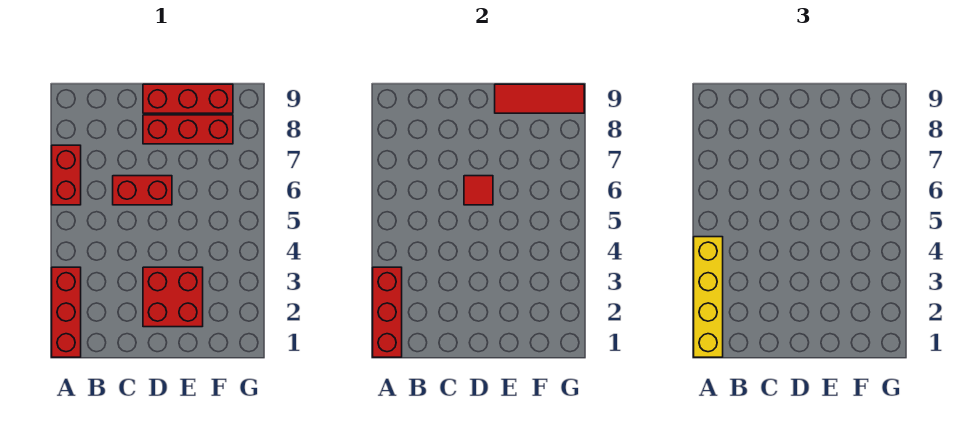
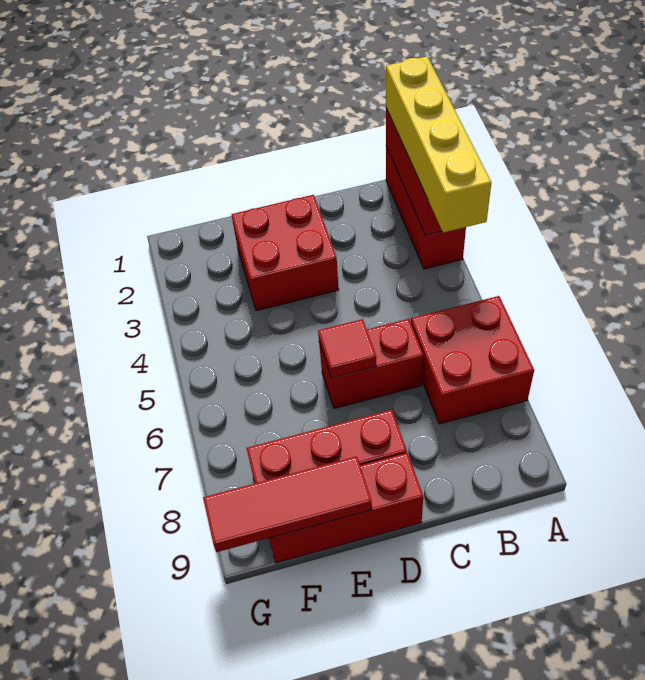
red 1x2 brick [52,145,81,205] -> red 2x2 brick [411,296,534,424]

